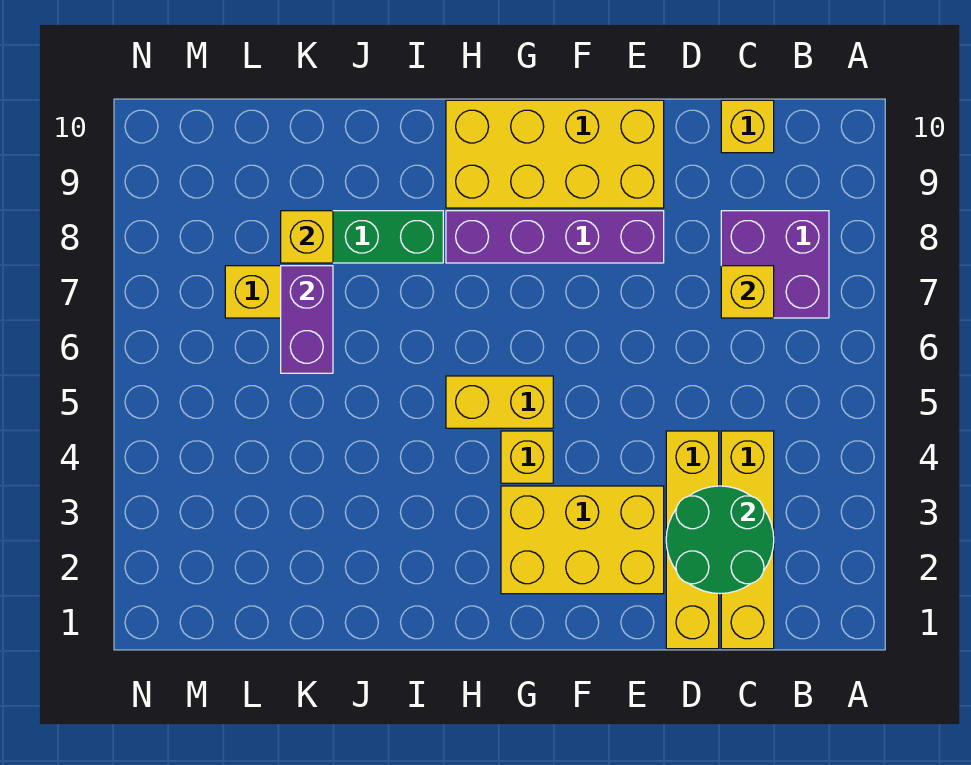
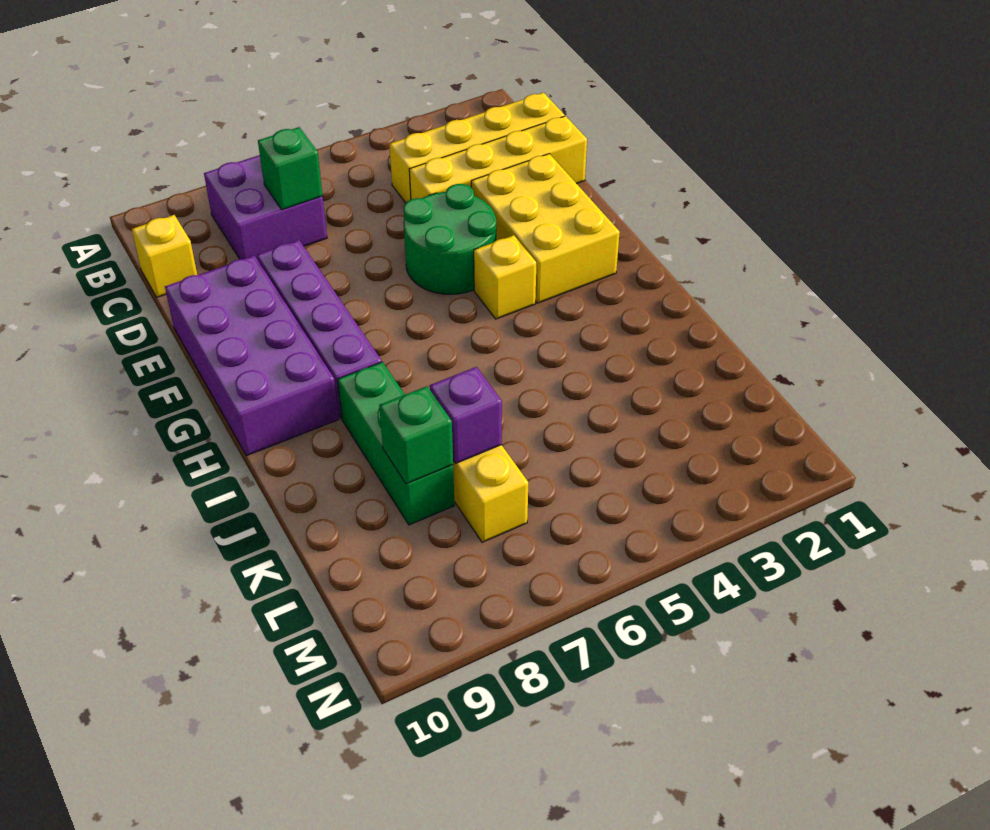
green 2x2 round brick [666,486,774,594] -> green 2x2 round brick moved to [404,184,496,294]
yellow 1x1 brick [721,266,774,318] -> green 1x1 brick [258,127,323,210]
yellow 2x4 brick [446,100,664,208] -> purple 2x4 brick [165,256,339,456]
yellow 1x2 brick [446,376,553,428] -> none
purple 1x2 brick [281,266,333,373] -> purple 1x1 brick [430,367,502,463]
yellow 1x1 brick [281,211,333,263] -> green 1x1 brick [379,386,453,484]

